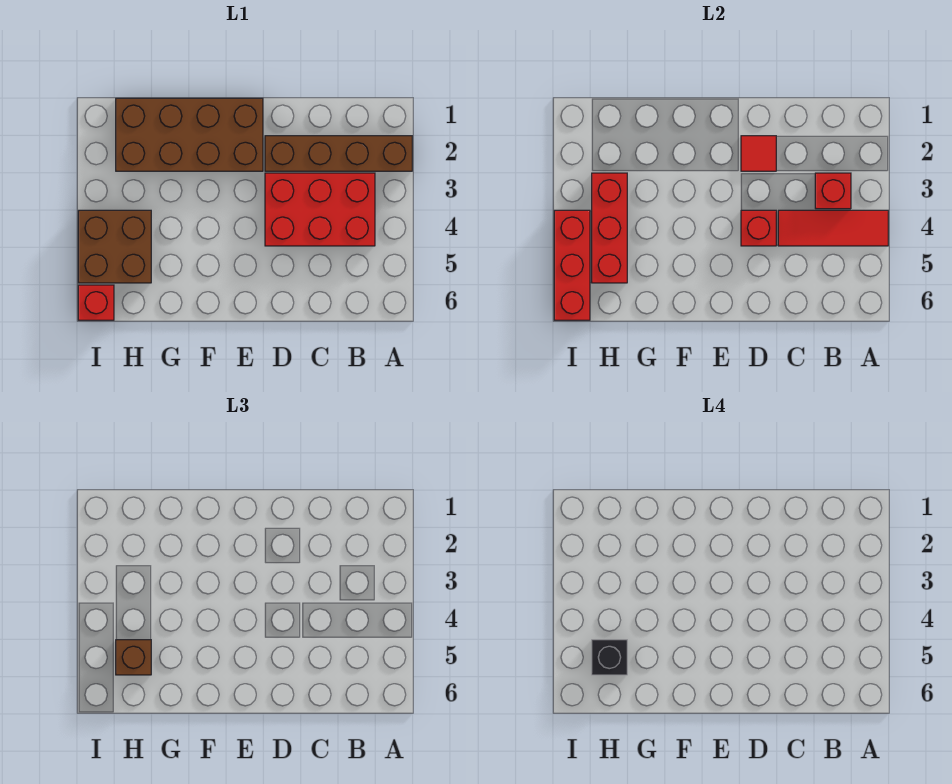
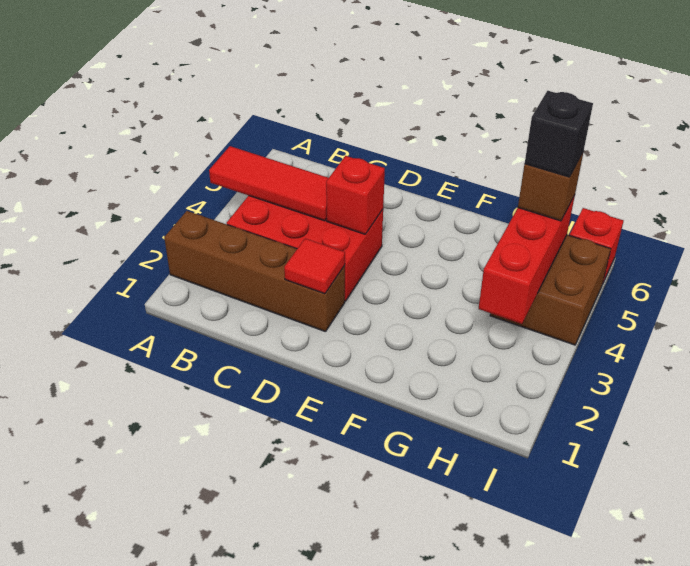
red 1x1 brick [815,173,851,209] -> none
brown 2x4 brick [116,98,263,171] -> none
red 1x3 brick [554,210,590,320] -> none

